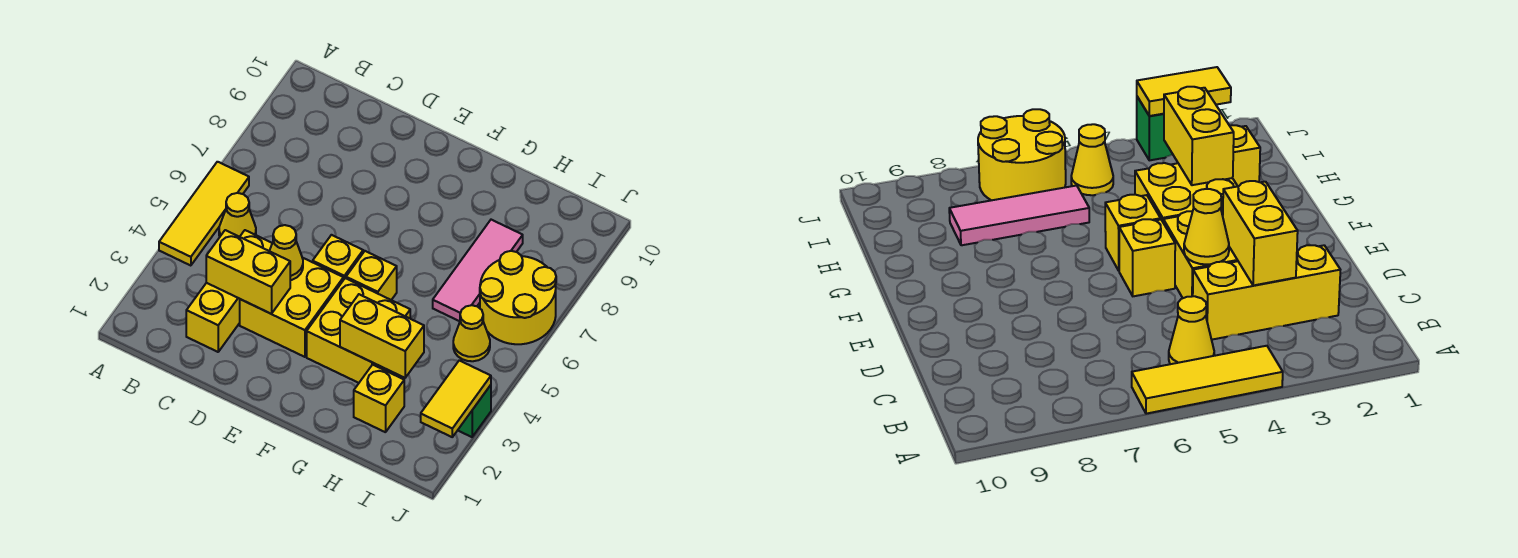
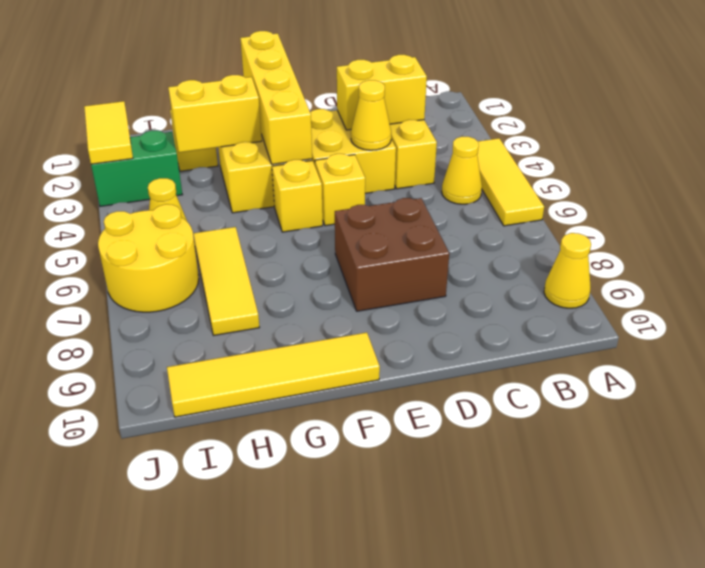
none -> yellow 1x1 cone [544,233,591,308]
none -> brown 2x2 brick [335,198,449,311]
none -> yellow 1x4 brick [240,31,312,164]
none -> yellow 1x4 tile [167,332,380,417]
pink 1x3 tile [433,220,523,321] -> yellow 1x3 tile [193,227,259,336]
green 1x1 brick [458,385,491,437] -> green 1x2 brick [91,131,182,206]

